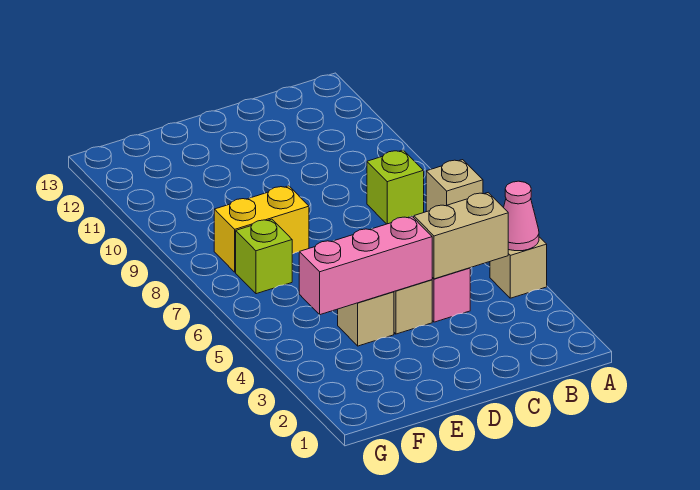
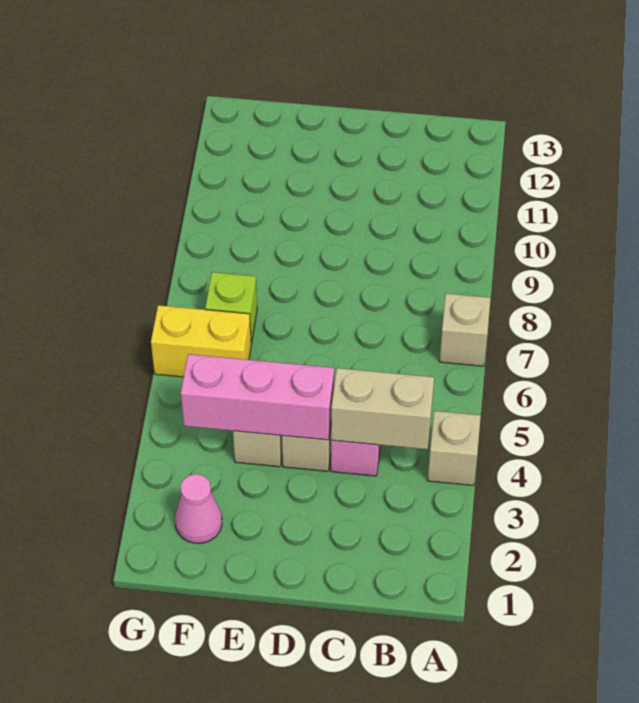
pink 1x1 cone [504,181,539,251] -> pink 1x1 cone moved to [175,474,222,543]
lime 1x1 brick [367,150,424,224] -> none
yellow 1x2 brick [214,186,309,272] -> yellow 1x2 brick moved to [151,305,251,377]

